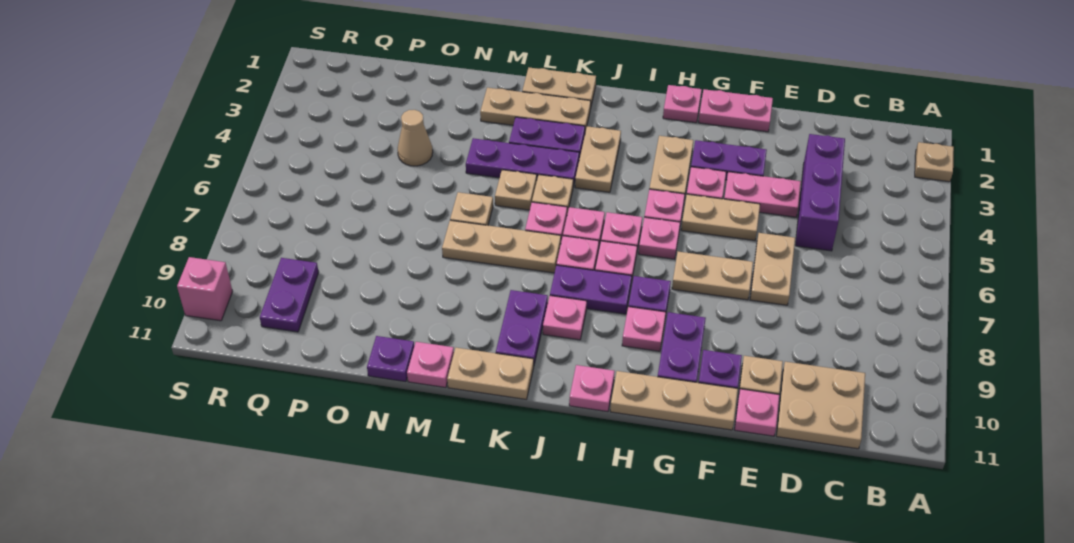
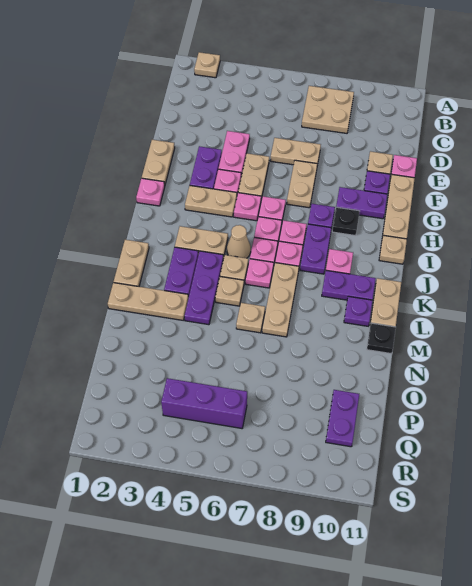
tan 2x2 plate [776,362,865,449] -> tan 2x2 plate moved to [302,86,354,133]
purple 1x3 brick [795,134,845,251] -> purple 1x3 brick moved to [161,378,247,428]
pink 1x2 plate [699,89,773,132] -> tan 1x2 plate [142,140,175,185]
pink 1x1 plate [622,307,666,351] -> black 1x1 plate [332,207,360,236]
pink 1x1 plate [569,365,615,412] -> tan 1x1 plate [379,235,407,264]
tan 1x3 plate [480,88,591,132] -> tan 1x3 plate turned to [108,283,188,320]
pink 1x1 plate [407,342,454,388] -> black 1x1 plate [367,323,396,354]
purple 1x1 plate [367,336,414,382] -> purple 1x1 plate moved to [344,296,373,326]
tan 1x1 cone [398,110,433,166] -> tan 1x1 cone moved to [227,225,251,258]
purple 1x2 plate [260,258,319,332] -> purple 1x2 plate turned to [326,390,359,447]
pink 1x1 brick [177,257,233,321] -> none

